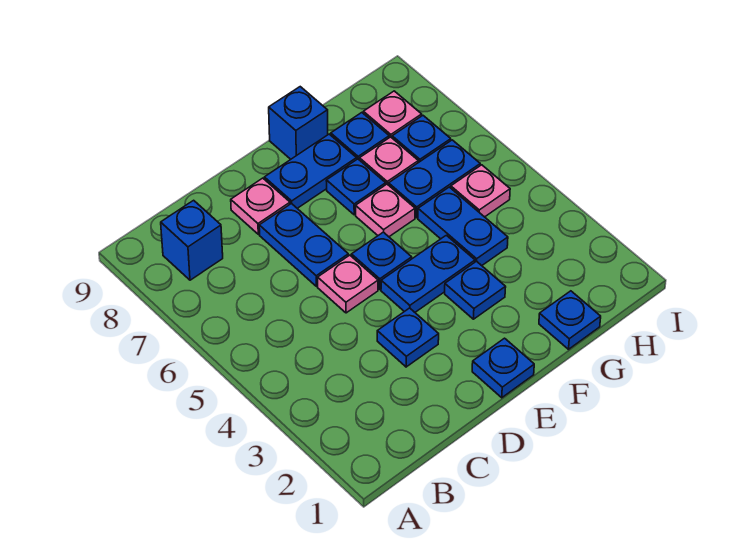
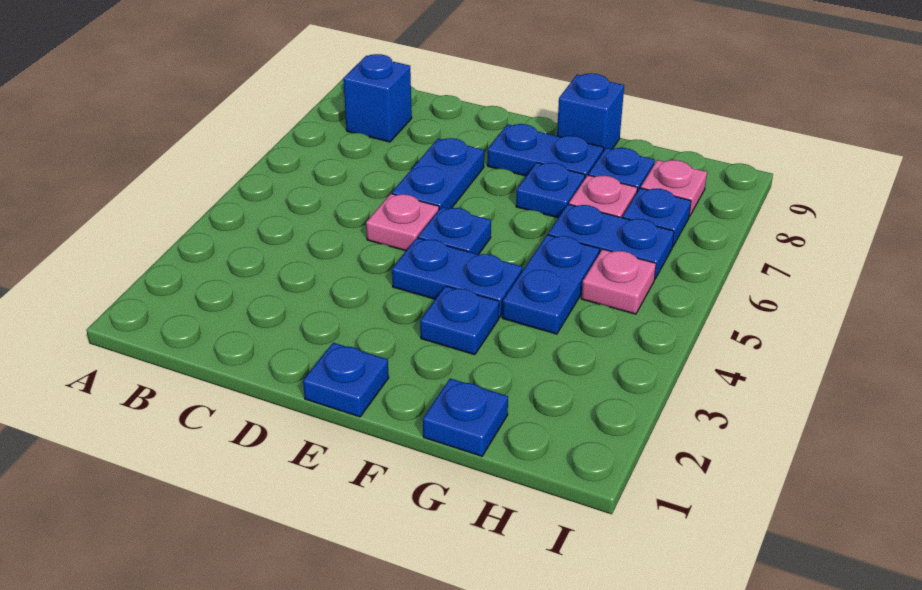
blue 1x1 plate [377,308,439,367] -> none
pink 1x1 plate [231,178,290,234] -> none
pink 1x1 plate [356,184,415,237] -> none

